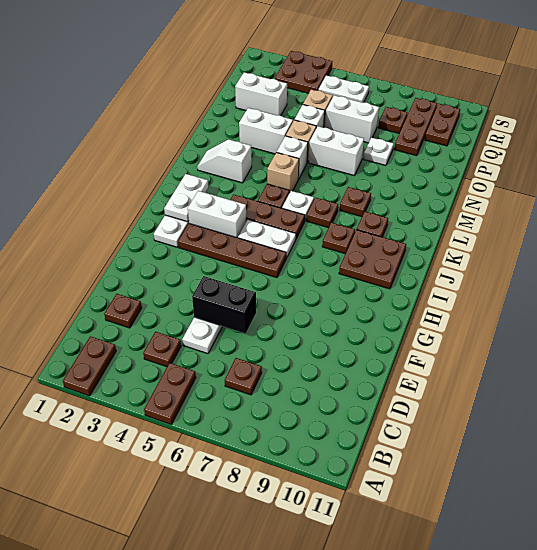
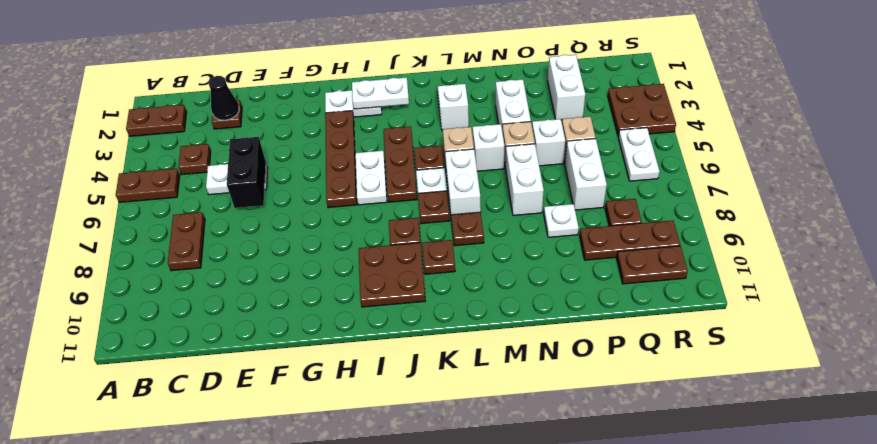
brown 1x1 plate [225,358,262,395] -> brown 1x2 plate [168,212,205,271]
none -> black 1x1 cone [208,76,239,120]
white 1x2 brick [188,191,246,238] -> white 1x2 brick moved to [445,149,481,215]

